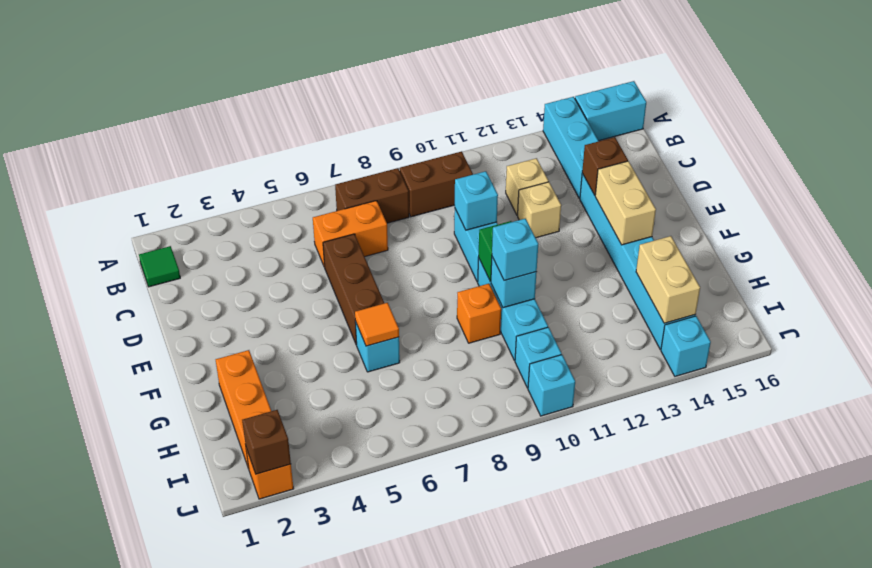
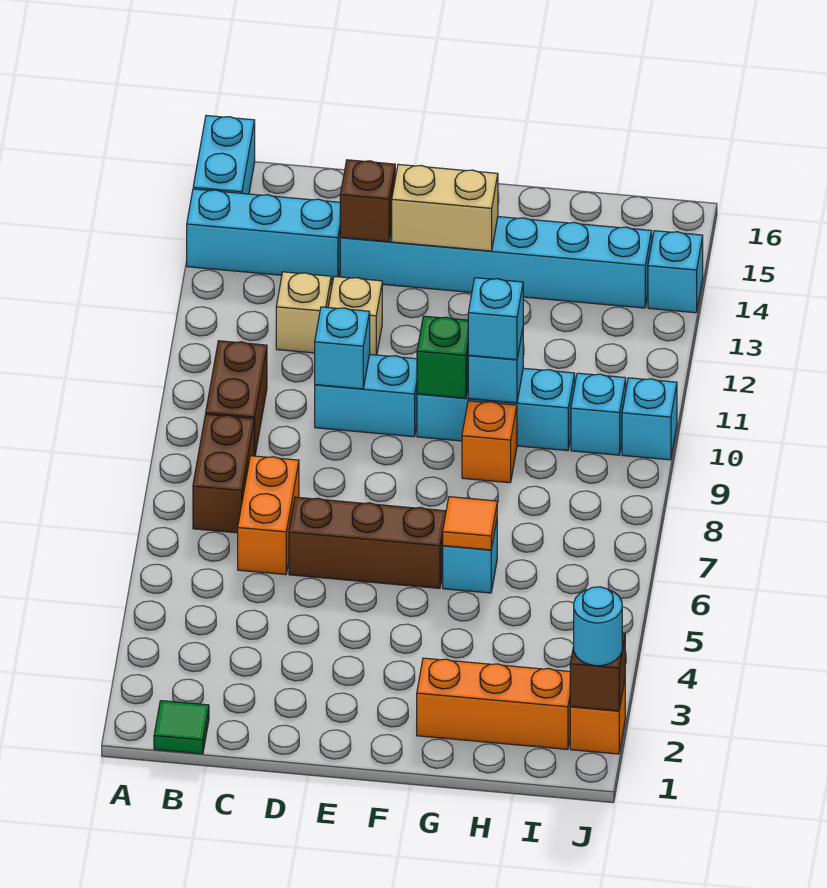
tan 1x2 brick [636,236,700,323] -> none
none -> cyan 1x1 round brick [574,587,622,666]

